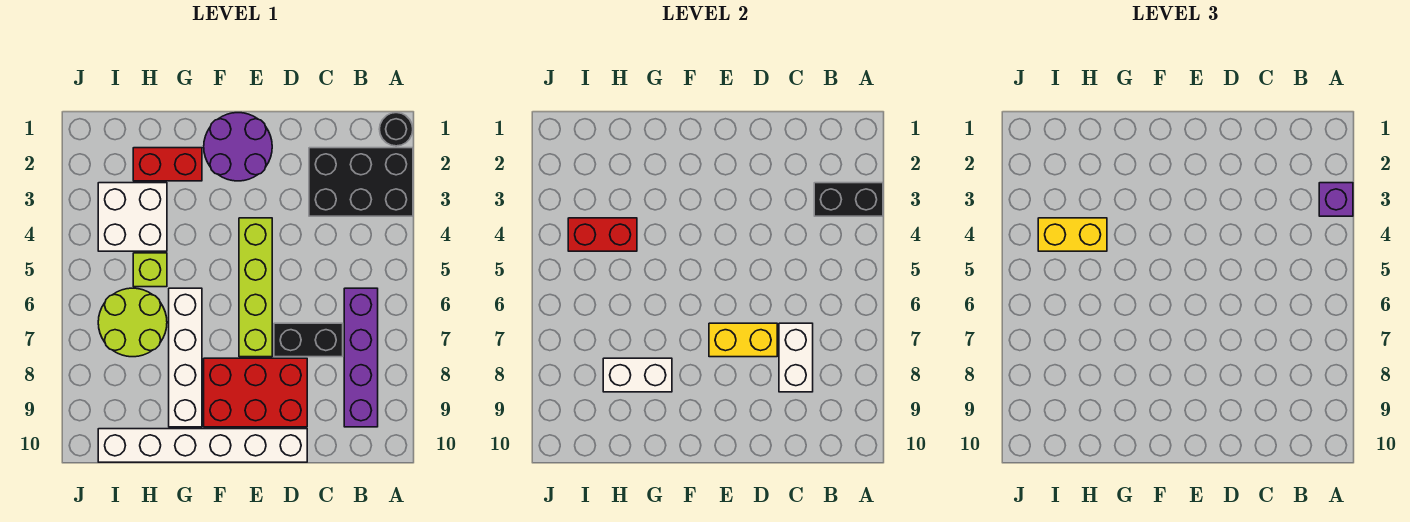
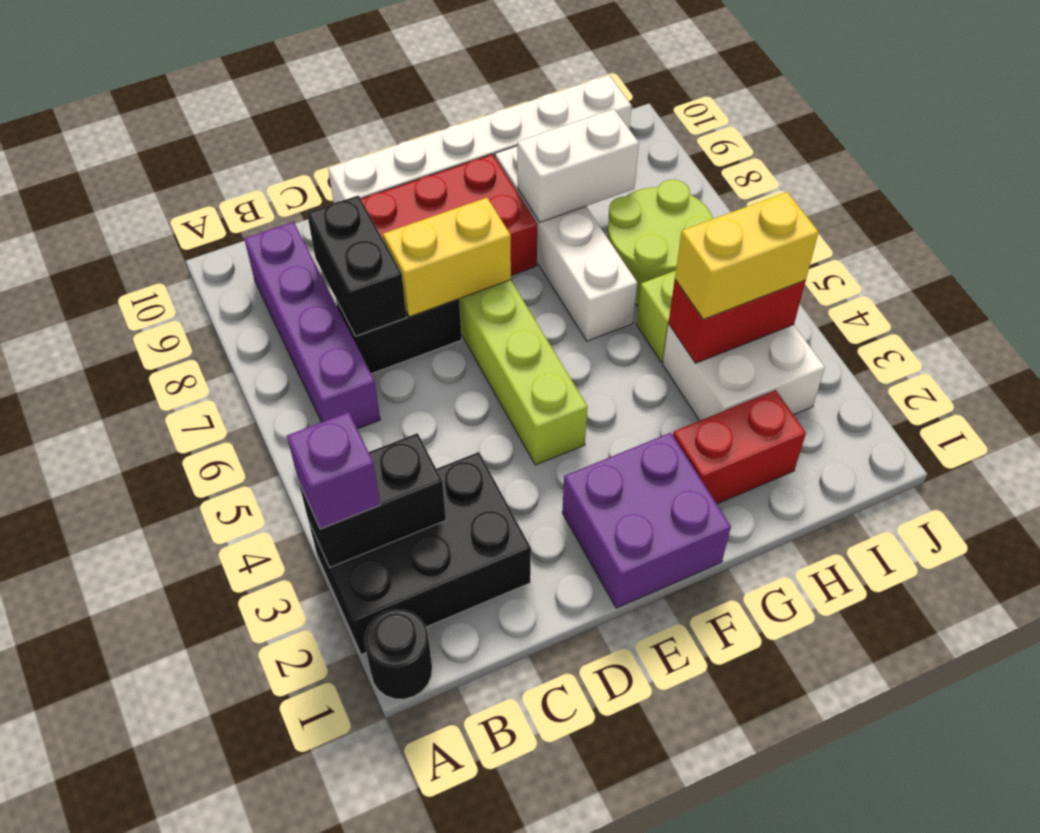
white 1x2 brick [779,323,813,392] -> black 1x2 brick [307,195,407,336]
purple 2x2 round brick [204,113,272,181] -> purple 2x2 brick [562,433,731,608]

